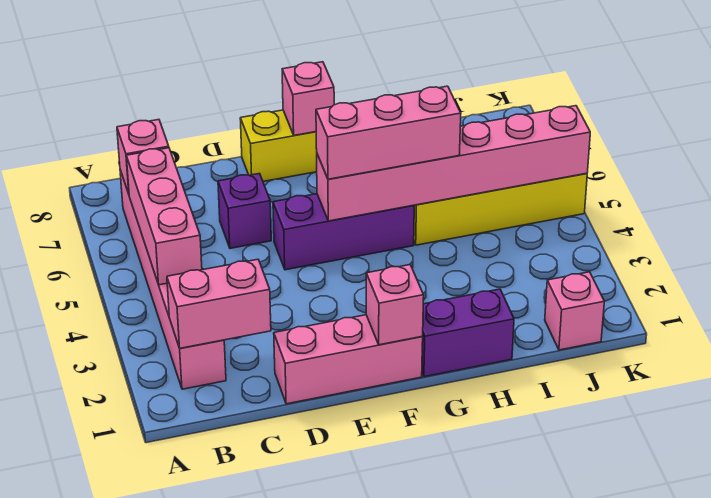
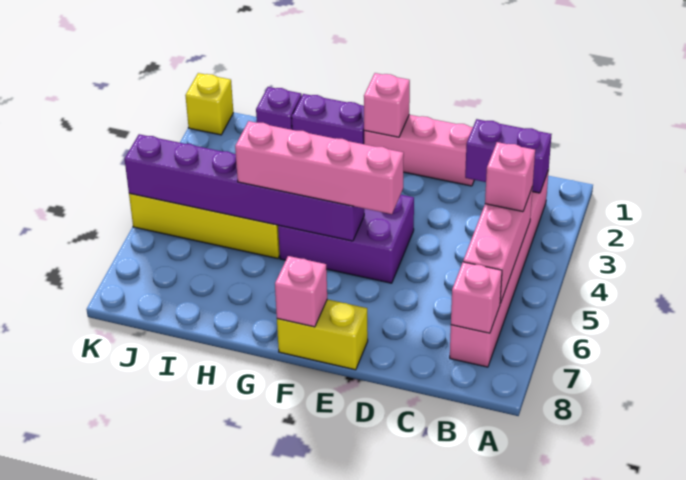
pink 1x2 brick [167,259,271,348] -> purple 1x2 brick [465,119,552,193]
purple 1x1 brick [218,174,271,248] -> purple 1x1 brick moved to [256,87,302,130]
purple 1x3 brick [273,194,414,270] -> purple 2x3 brick [278,195,414,283]
pink 1x6 brick [317,106,590,221] -> purple 1x6 brick [125,134,364,241]
pink 1x3 brick [316,86,461,179] -> pink 1x4 brick [235,121,404,214]
pink 1x1 brick [545,272,604,350] -> pink 1x1 brick moved to [485,142,535,212]
none -> yellow 1x1 brick [185,73,233,135]

